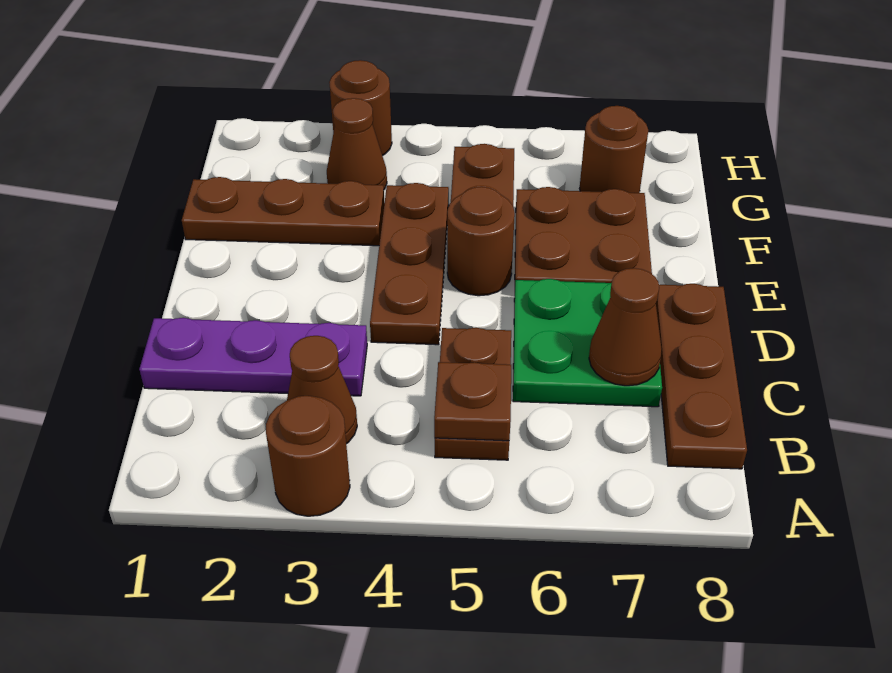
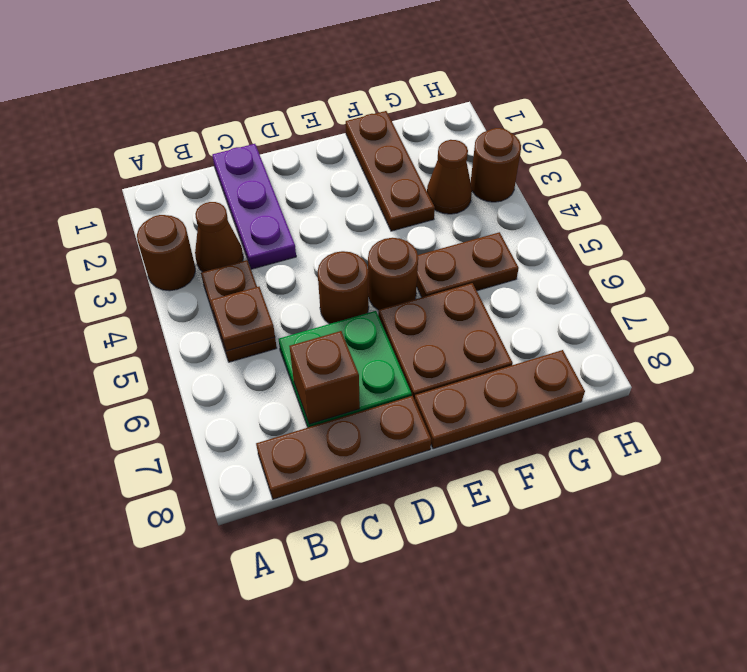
brown 1x2 plate [435,328,511,460] -> brown 1x2 plate turned to [201,260,277,362]
brown 1x1 cone [589,268,662,386] -> brown 1x1 brick [289,331,360,424]
brown 1x3 plate [370,183,449,345] -> brown 1x3 plate moved to [415,350,585,449]
brown 1x1 round brick [580,106,648,193] -> brown 1x1 round brick moved to [318,251,369,324]

